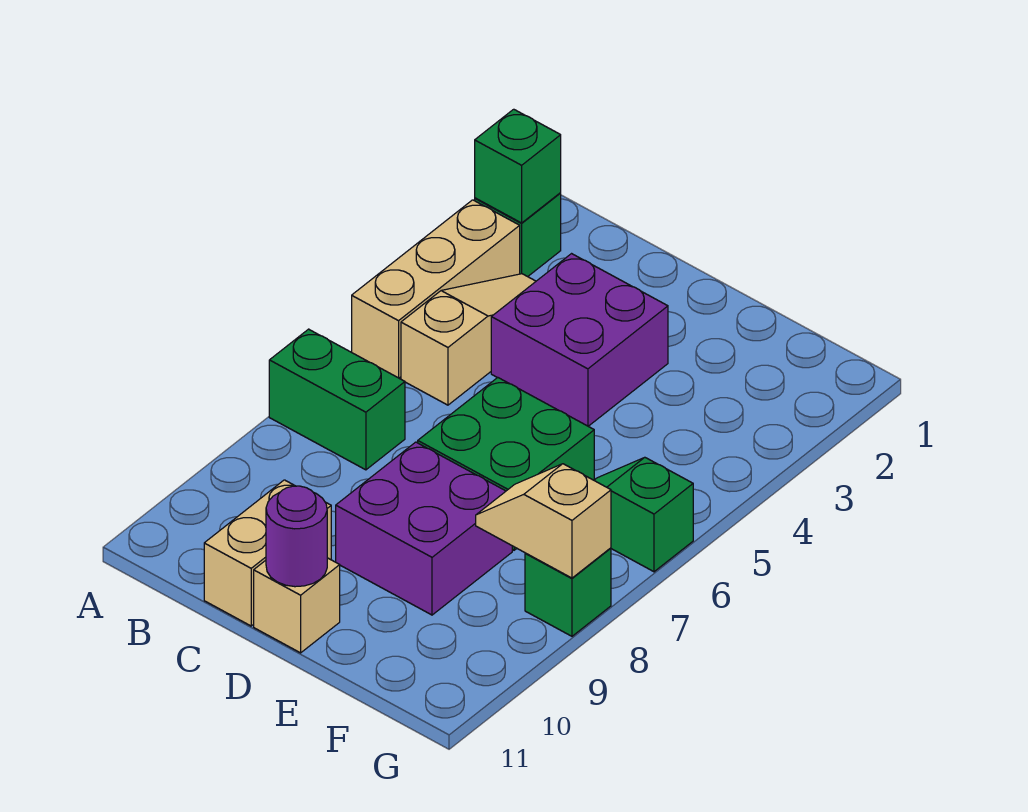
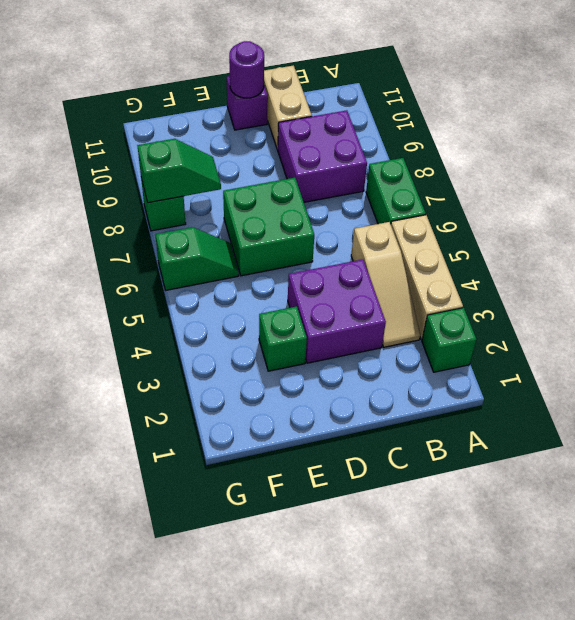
green 1x1 brick [475,109,561,223] -> green 1x1 brick moved to [259,306,307,371]
green 1x2 brick [269,329,405,470] -> green 1x2 brick turned to [366,158,426,224]
purple 2x2 brick [336,442,512,615] -> purple 2x2 brick moved to [278,110,367,202]
tan 1x1 brick [254,558,340,653] -> purple 1x1 brick [227,76,268,130]
tan 1x2 slope [476,464,611,578] -> green 1x2 slope [137,139,221,203]

